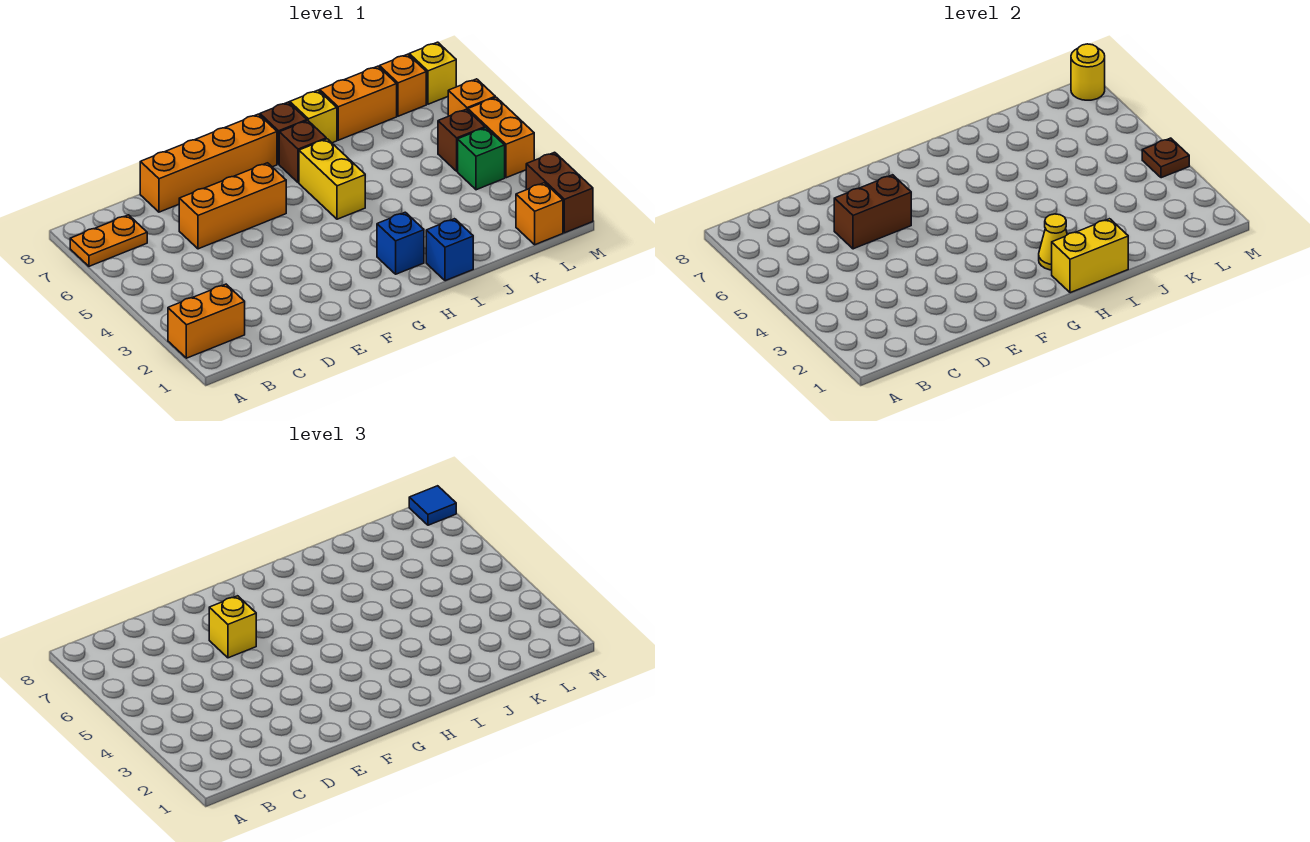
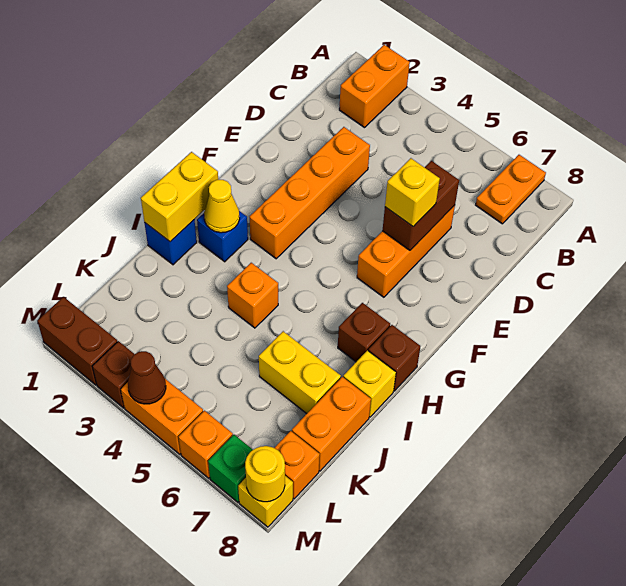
orange 1x4 brick [140,114,277,212] -> orange 1x4 brick moved to [250,127,370,259]
yellow 1x2 brick [299,139,365,219] -> yellow 1x2 brick moved to [259,331,341,414]
orange 1x1 brick [516,183,563,245] -> orange 1x1 brick moved to [227,263,278,328]
green 1x1 brick [458,128,505,190] -> green 1x1 brick moved to [208,435,253,502]
brown 1x1 brick [438,109,485,171] -> brown 1x1 brick moved to [92,341,134,408]
brown 1x1 plate [1142,138,1189,178] -> brown 1x1 cone [128,351,166,404]
blue 1x1 tile [409,486,456,525] -> none

